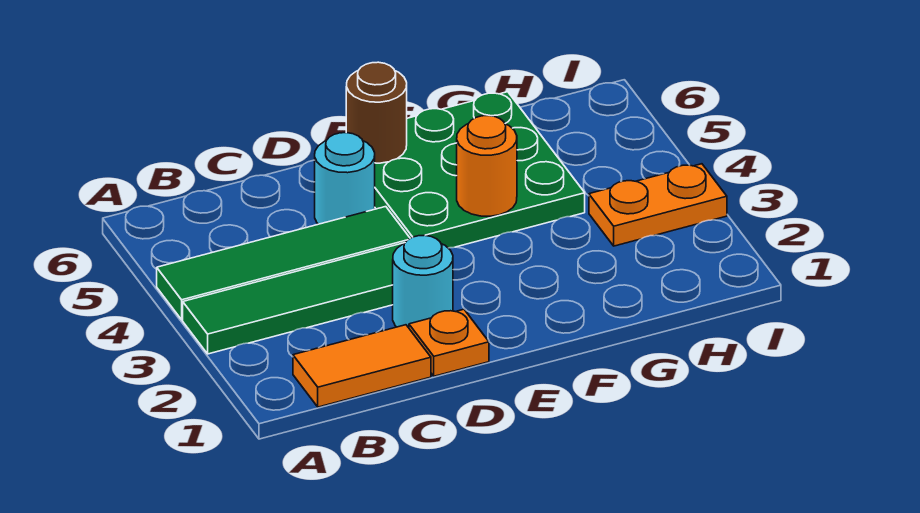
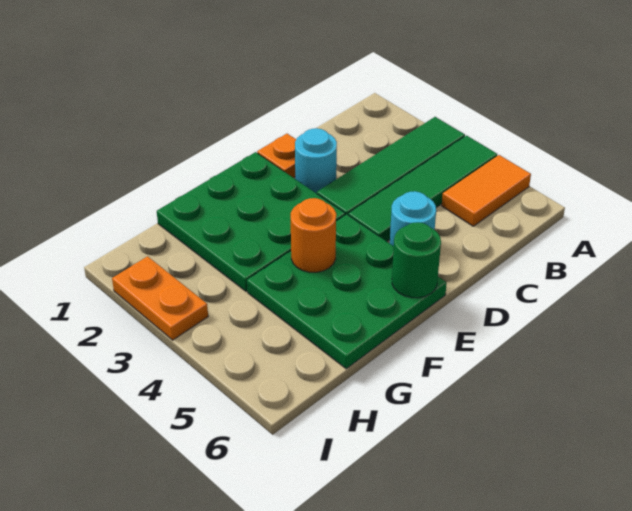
orange 1x2 tile [293,325,431,407] -> orange 1x2 tile moved to [442,155,531,226]
none -> green 3x3 plate [157,152,345,291]
brown 1x1 round brick [346,62,407,163] -> green 1x1 round brick [392,222,441,298]
orange 1x2 plate [589,164,727,246] -> orange 1x2 plate turned to [112,256,208,340]

